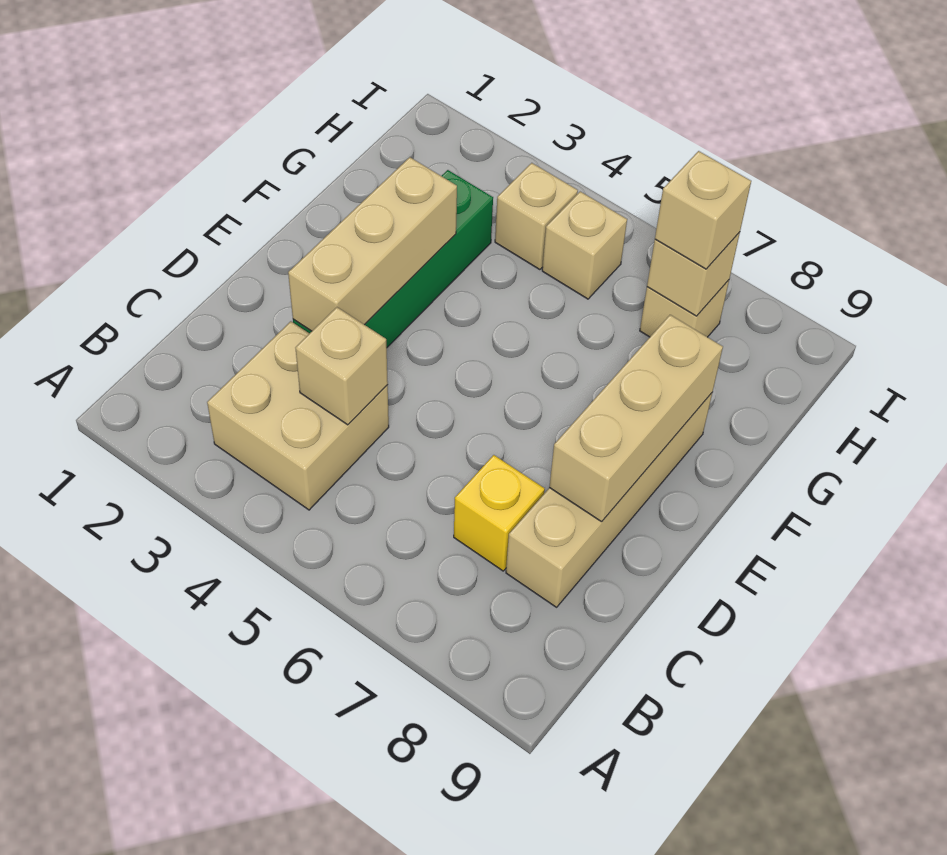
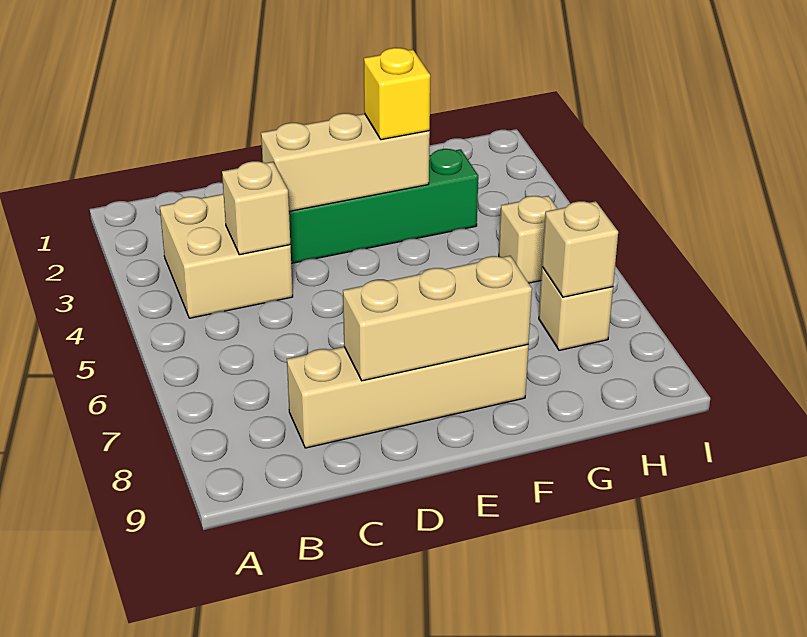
yellow 1x1 brick [454,455,545,571] -> yellow 1x1 brick moved to [364,48,430,140]
tan 1x1 brick [495,163,578,270] -> none
tan 1x1 brick [655,151,751,269] -> none

